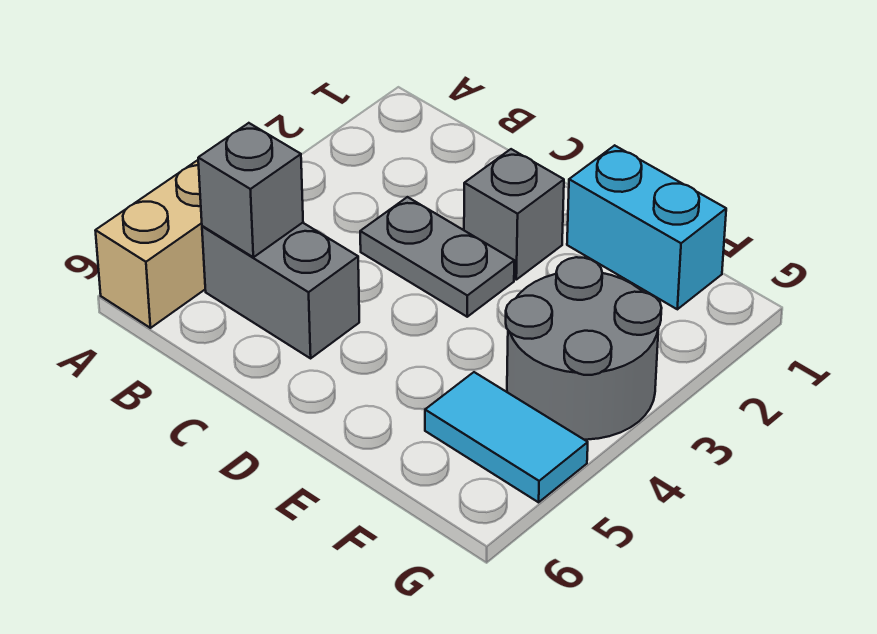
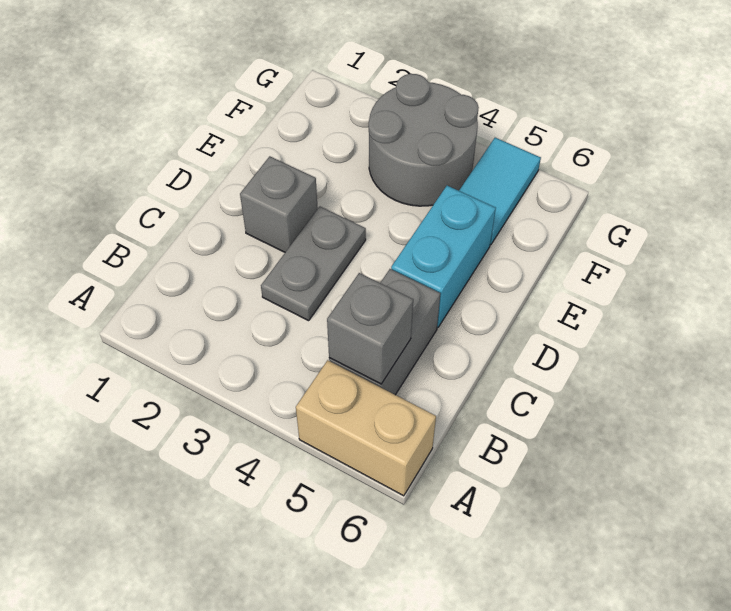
cyan 1x2 brick [567,145,726,309] -> cyan 1x2 brick moved to [391,186,496,328]

